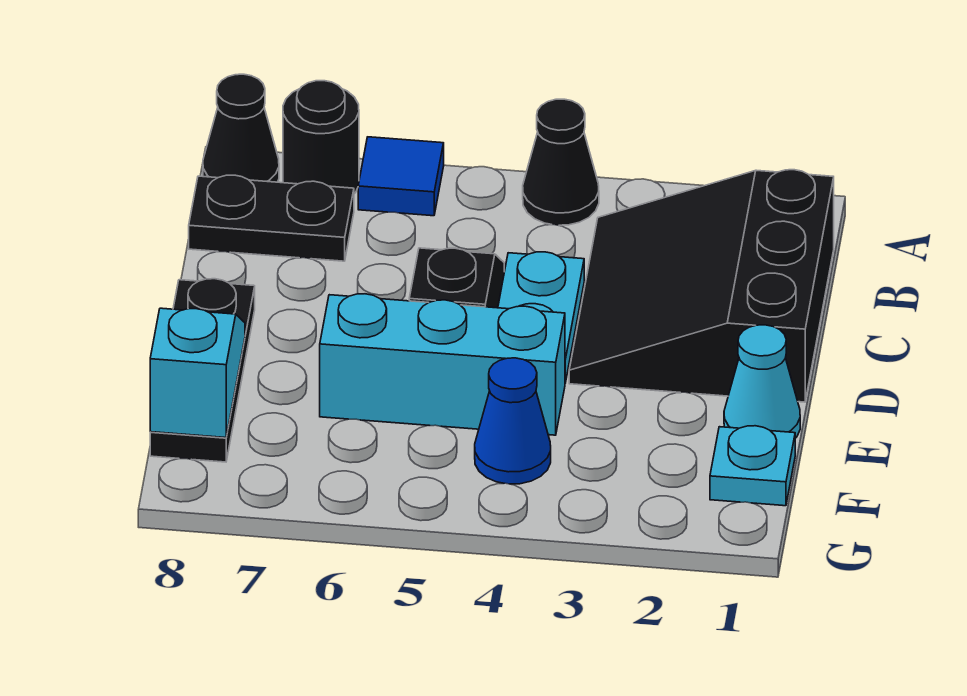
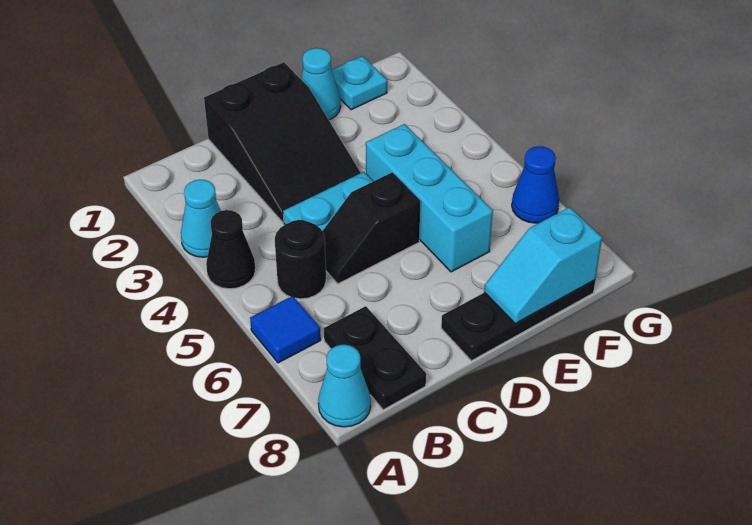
none -> cyan 1x1 cone [181,179,221,257]
black 1x1 round brick [283,81,359,194] -> black 1x1 round brick moved to [275,220,326,299]
black 1x1 cone [203,74,279,182] -> cyan 1x1 cone [318,345,371,427]
black 3x3 slope [569,170,834,402] -> black 2x3 slope [204,62,361,222]
blue 1x1 cone [475,358,551,484] -> blue 1x1 cone moved to [512,146,559,223]

